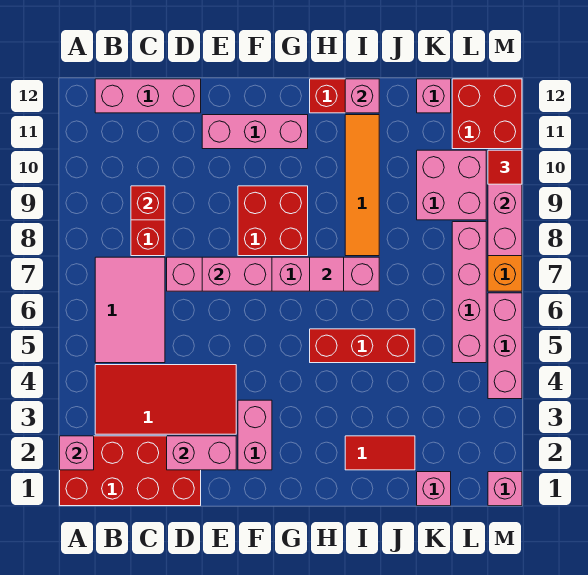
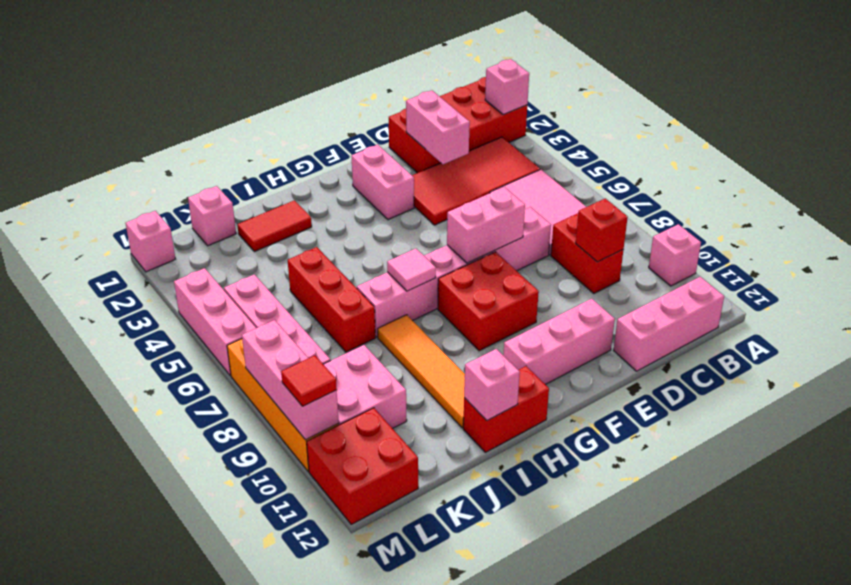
pink 1x2 brick [167,436,236,470] -> pink 1x2 brick turned to [406,90,470,164]
red 1x3 brick [310,329,415,363] -> red 1x3 brick turned to [288,247,375,352]
pink 1x1 brick [417,79,451,113] -> pink 1x1 brick moved to [649,224,701,286]

